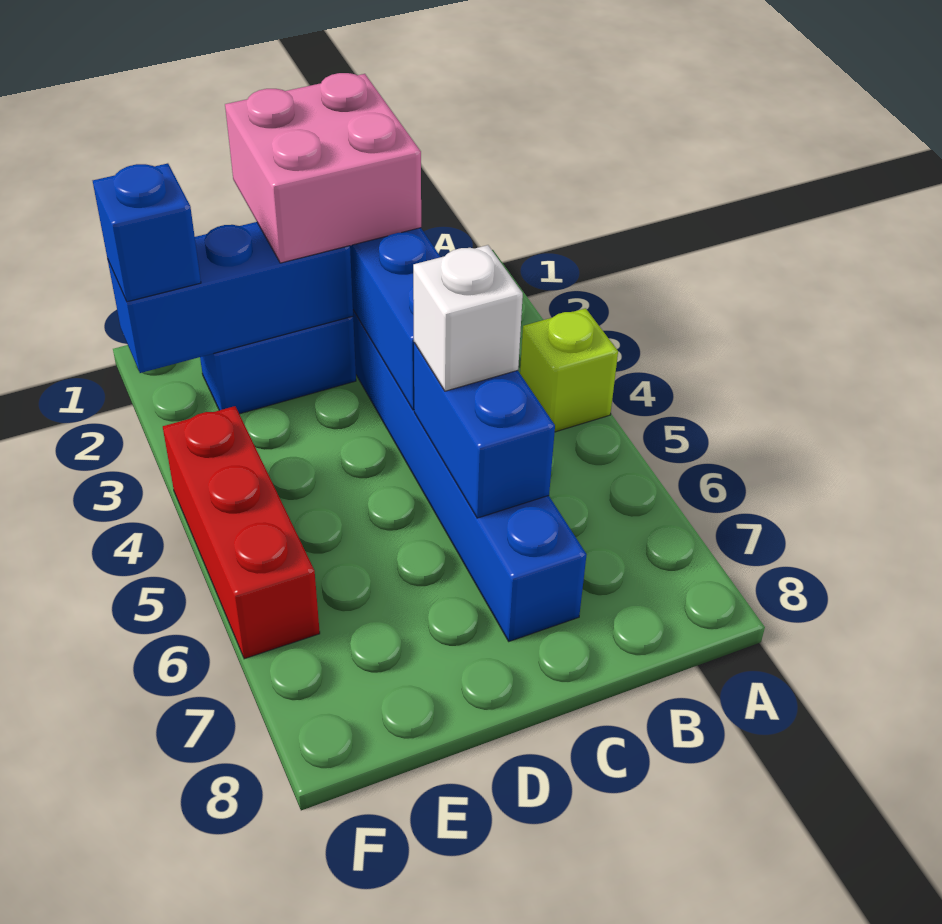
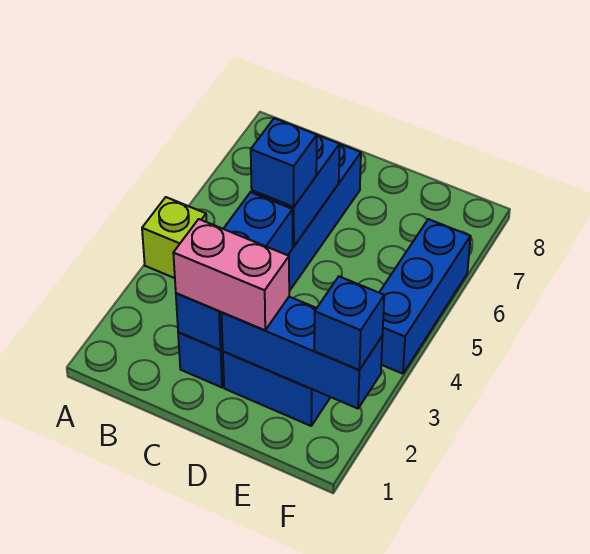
pink 2x2 brick [225,73,421,263] -> pink 1x2 brick [173,219,289,330]
white 1x1 brick [413,245,523,391] -> blue 1x1 brick [251,118,317,207]
red 1x3 brick [163,406,320,659] -> blue 1x3 brick [379,219,470,374]

